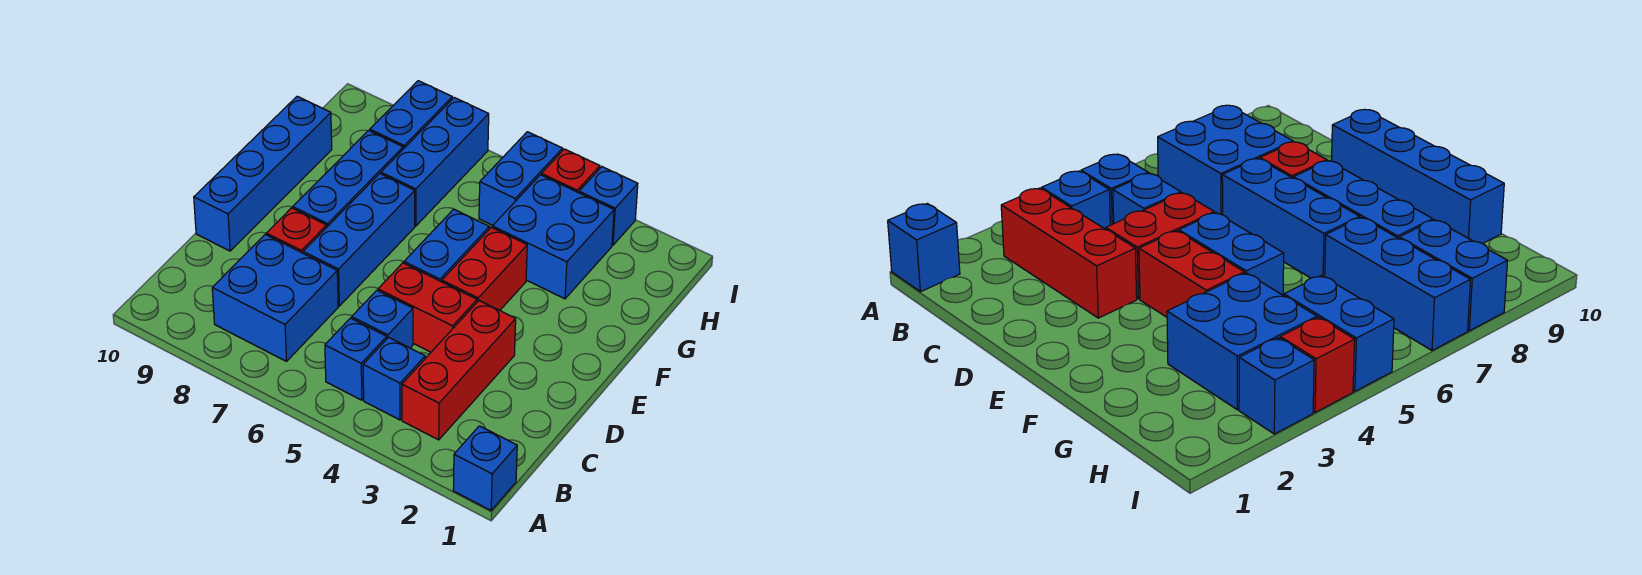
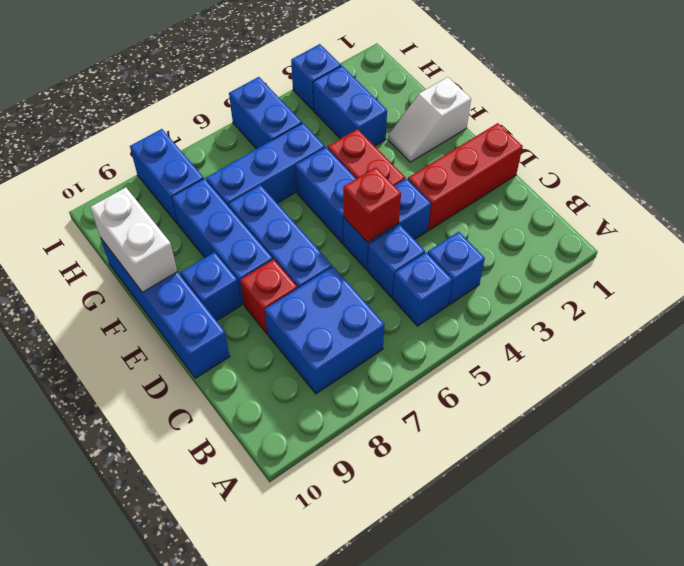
blue 1x1 brick [453,426,517,510] -> blue 1x1 brick moved to [181,252,241,321]
red 1x3 brick [402,301,516,440] -> red 1x3 brick turned to [408,123,523,230]
red 1x2 brick [378,263,477,352] -> blue 1x2 brick [343,179,431,270]
none -> white 1x2 slope [388,77,471,162]
none -> white 1x2 brick [90,187,178,292]
blue 2x2 brick [492,175,614,299] -> blue 1x2 brick [313,66,387,146]
blue 1x3 brick [381,98,489,226] -> blue 1x3 brick turned to [206,123,325,206]
red 1x1 brick [541,149,600,193] -> red 1x1 brick moved to [343,167,401,243]

